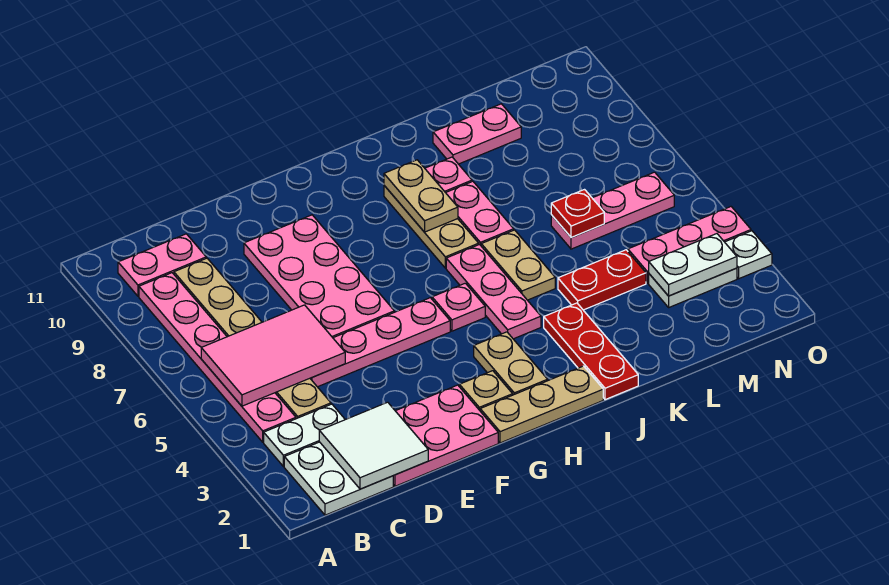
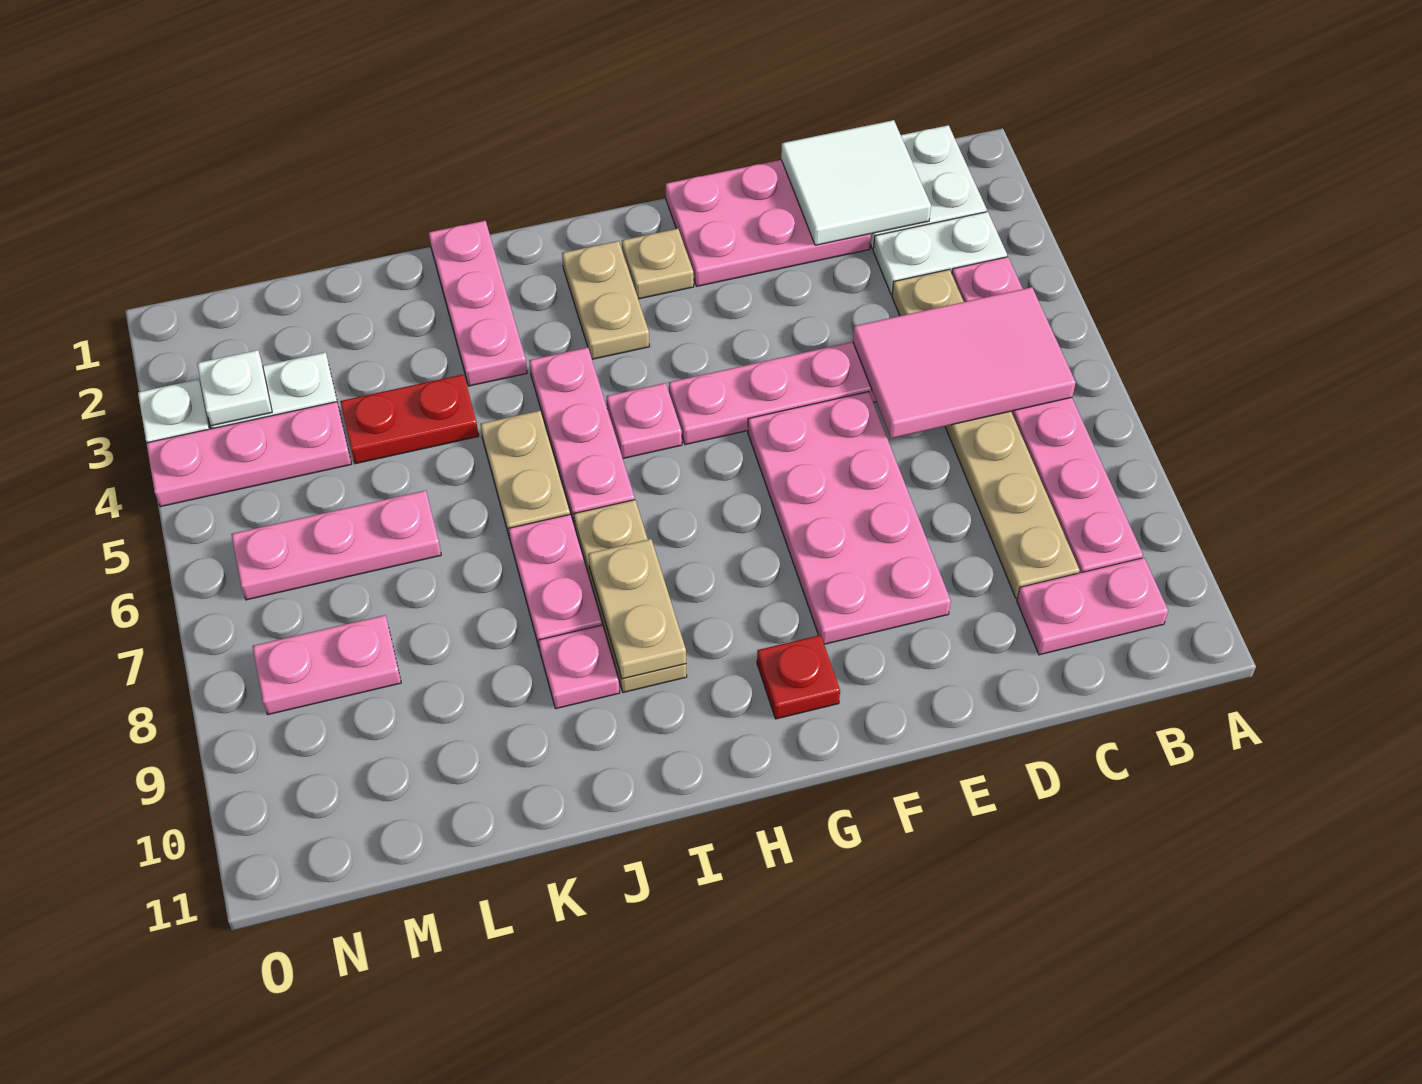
tan 1x3 plate [480,366,603,443] -> none
red 1x3 plate [544,303,638,400] -> pink 1x3 plate [429,221,527,386]
pink 1x2 plate [433,104,521,164] -> pink 1x2 plate moved to [252,615,401,715]
red 1x1 plate [551,190,604,238] -> red 1x1 plate moved to [757,635,840,719]
white 1x2 plate [649,234,737,296] -> white 1x1 plate [197,350,272,426]

